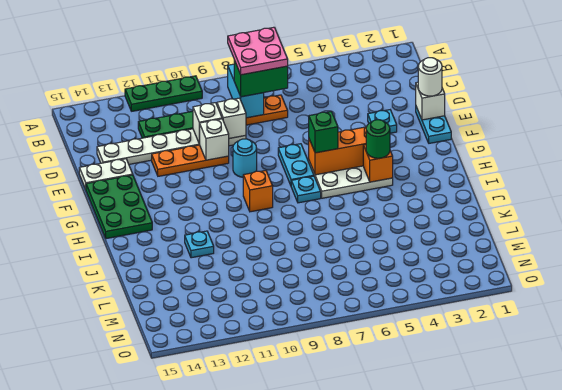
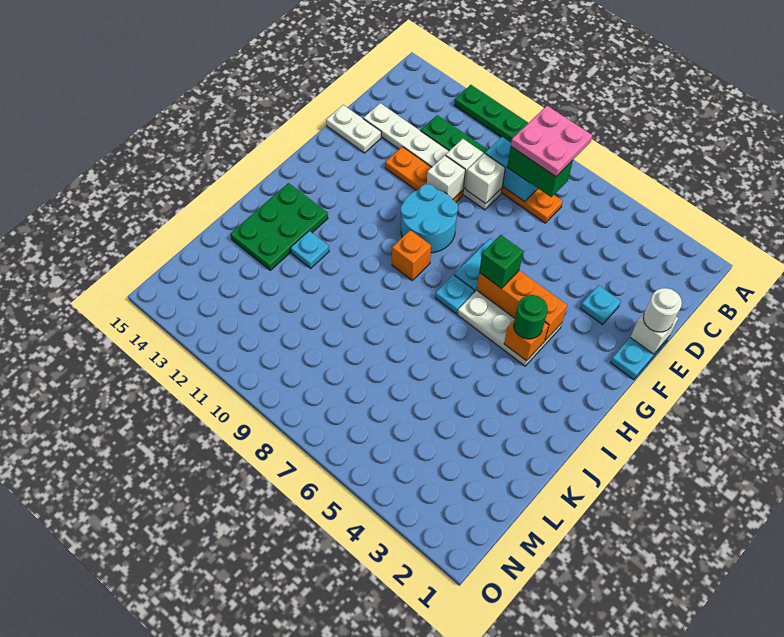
cyan 1x2 brick [228,64,264,118] -> cyan 1x2 brick turned to [485,137,538,202]
cyan 1x1 round brick [233,139,257,177] -> cyan 2x2 round brick [400,184,458,253]
green 2x3 plate [86,175,152,239] -> green 2x3 plate moved to [230,183,328,270]

